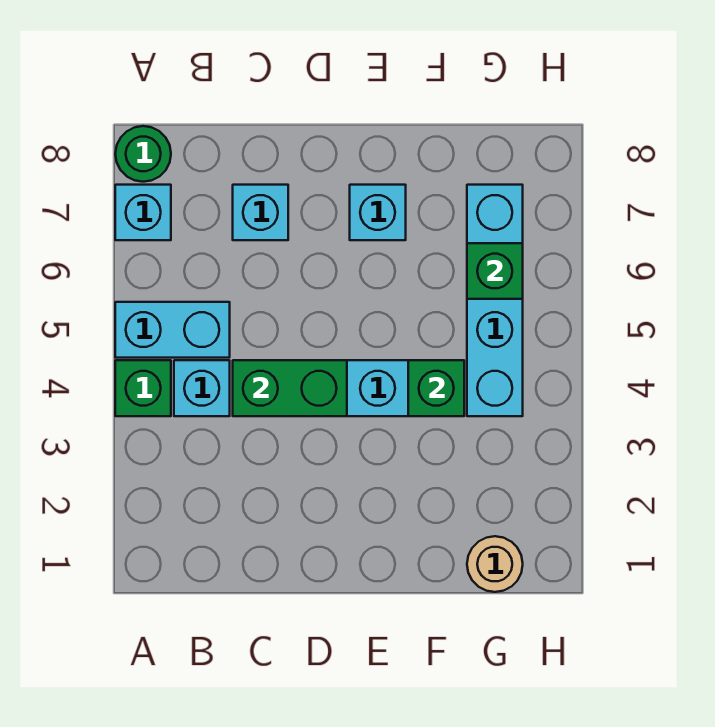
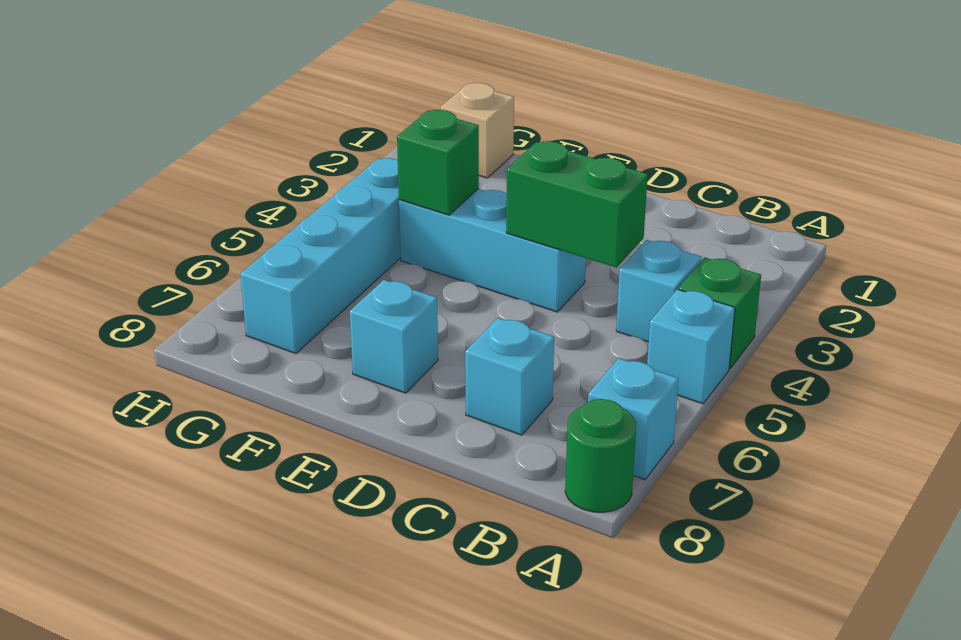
cyan 1x2 brick [115,302,230,358] -> cyan 1x1 brick [647,289,735,404]
tan 1x1 round brick [467,536,523,592] -> tan 1x1 brick [441,83,514,178]
green 1x1 brick [467,243,523,299] -> none

